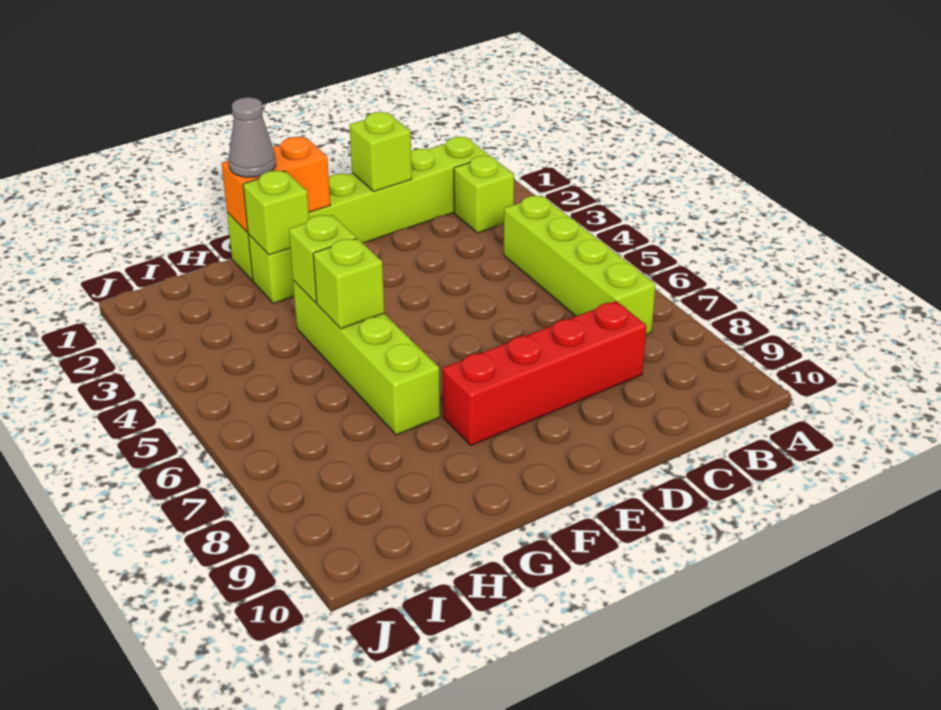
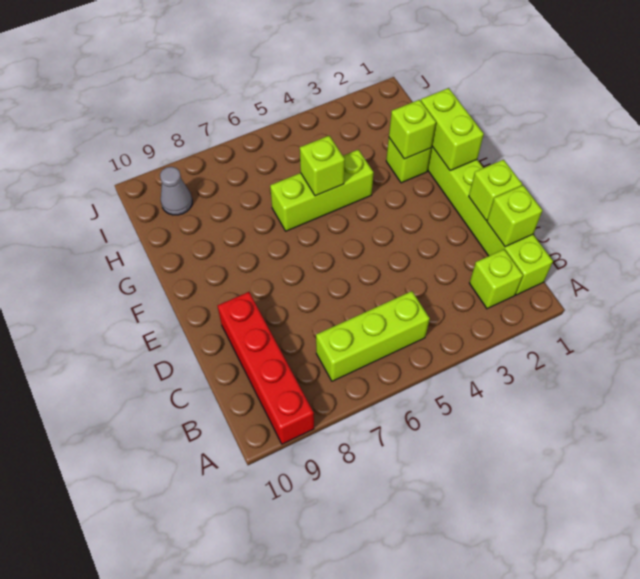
lime 1x4 brick [504,196,656,335] -> lime 1x3 brick [316,291,430,381]
red 1x4 brick [443,301,646,446] -> red 1x4 brick moved to [218,292,314,444]
orange 1x2 brick [222,137,330,232] -> lime 1x2 brick [421,88,484,171]
grey 1x1 cone [229,97,276,177] -> grey 1x1 cone moved to [160,167,192,215]
lime 1x4 brick [293,281,440,435] -> lime 1x3 brick [270,150,374,231]
lime 1x1 brick [289,215,356,303] -> lime 1x1 brick moved to [487,185,542,247]

